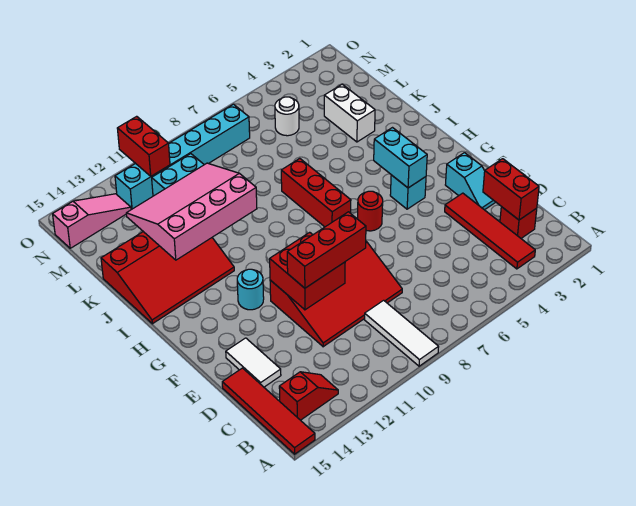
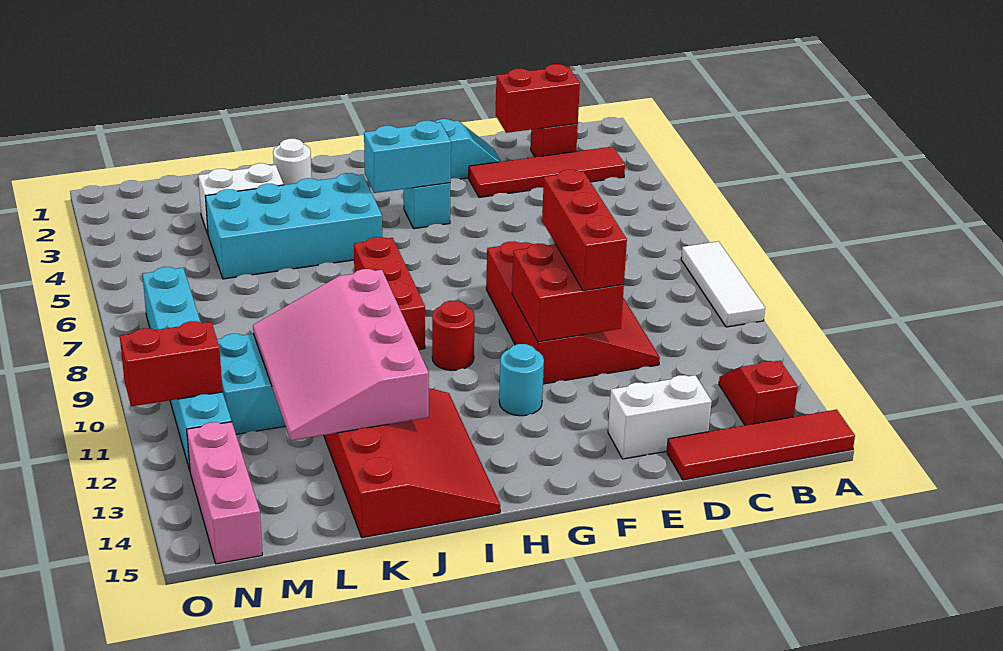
white 1x3 tile [365,300,438,366] -> white 1x3 tile turned to [681,241,765,327]
white 1x2 tile [226,338,281,387] -> white 1x2 brick [608,375,712,459]
red 1x1 round brick [358,191,383,231] -> red 1x1 round brick moved to [432,301,475,370]
red 1x3 brick [281,158,351,227] -> red 1x3 brick turned to [354,237,425,350]
none -> cyan 2x4 brick [205,173,382,279]
white 1x1 round brick [275,97,299,136] -> white 1x1 round brick moved to [273,139,312,185]
pink 1x3 slope [53,194,131,248] -> pink 1x3 brick [187,422,262,564]

